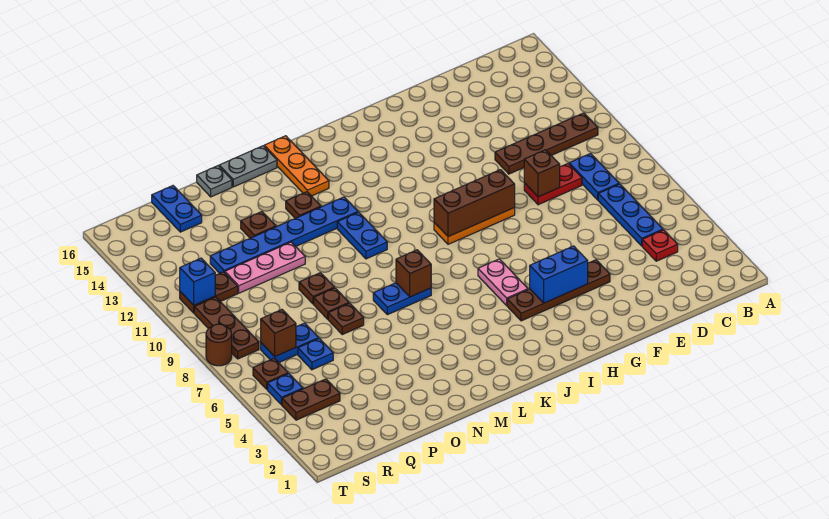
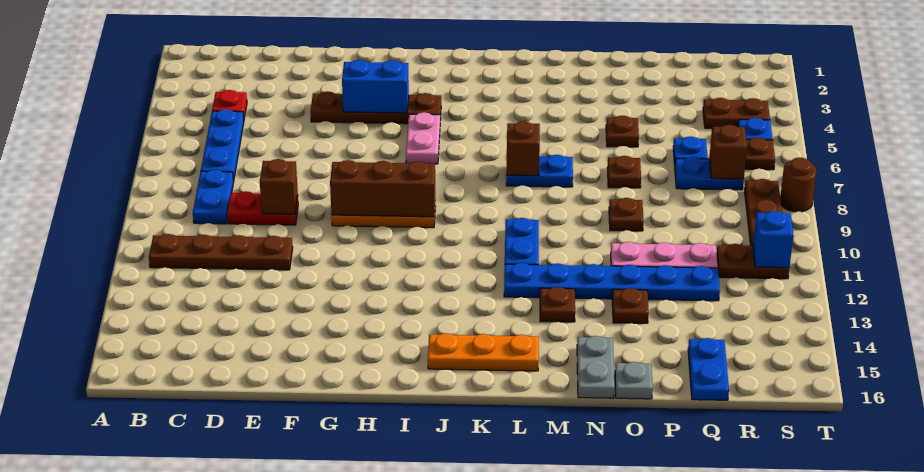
orange 1x3 plate [264,136,329,196] -> orange 1x3 plate turned to [428,333,539,371]
grey 1x2 plate [219,146,277,187] -> grey 1x2 plate turned to [577,336,615,398]
brown 1x1 plate [314,288,349,319] -> brown 1x1 plate moved to [606,116,639,147]

